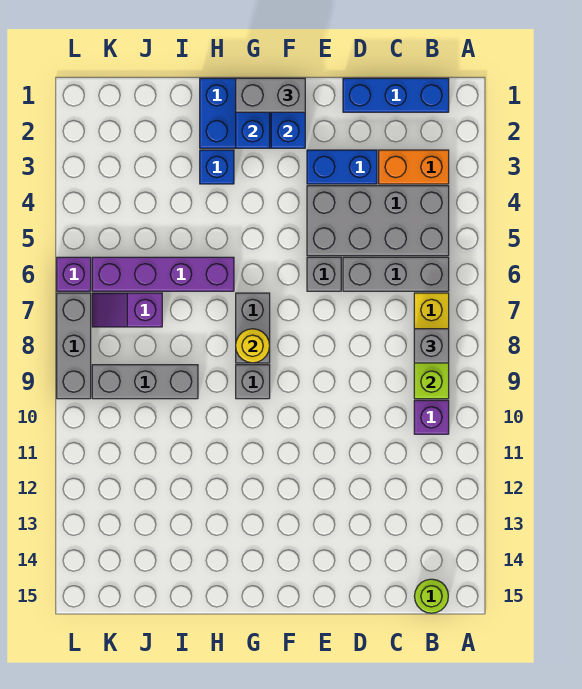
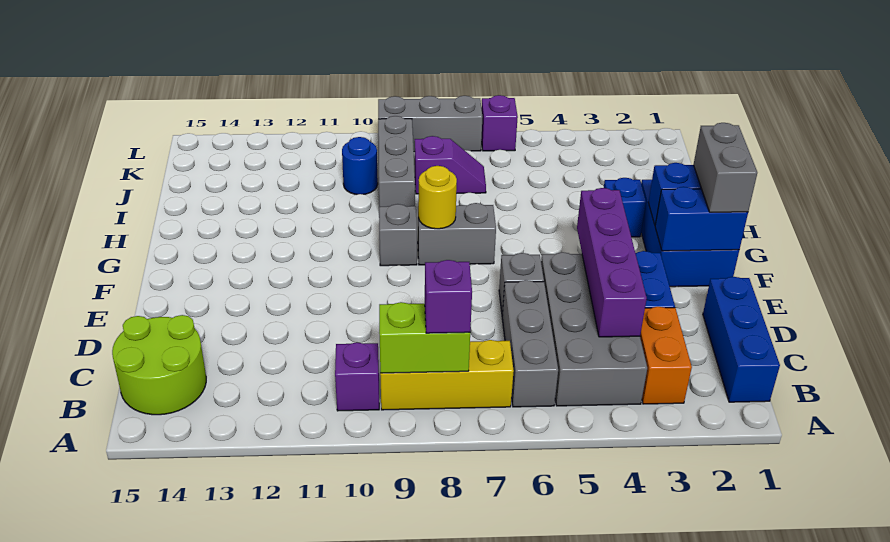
grey 1x1 brick [414,329,449,363] -> purple 1x1 brick [425,260,472,333]
lime 1x1 round brick [414,579,448,613] -> lime 2x2 round brick [112,315,206,415]
purple 1x4 brick [92,257,234,291] -> purple 1x4 brick moved to [577,188,647,337]
purple 1x2 slope [92,293,162,327] -> purple 1x2 slope turned to [415,136,486,194]
none -> blue 1x1 round brick [342,137,378,195]

